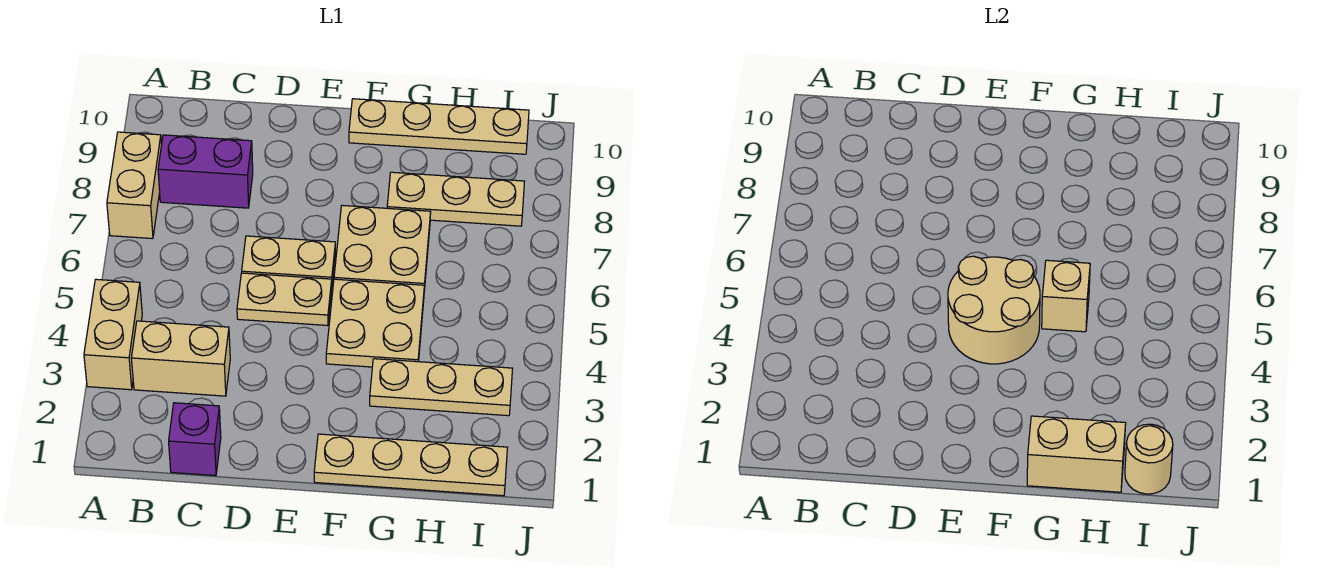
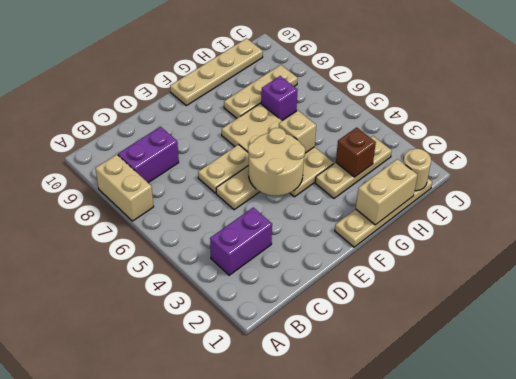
tan 1x2 brick [84,279,142,390] -> none
tan 1x2 brick [131,321,230,396] -> purple 1x2 brick [210,207,272,275]
purple 1x1 brick [169,403,221,476] -> purple 1x1 brick moved to [261,76,298,121]
none -> brown 1x1 brick [336,127,376,177]

